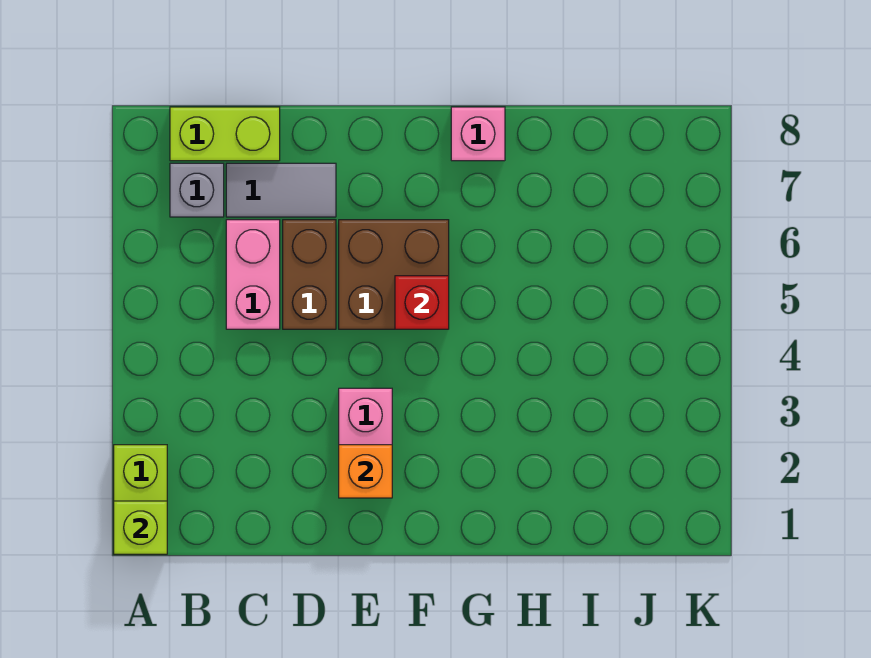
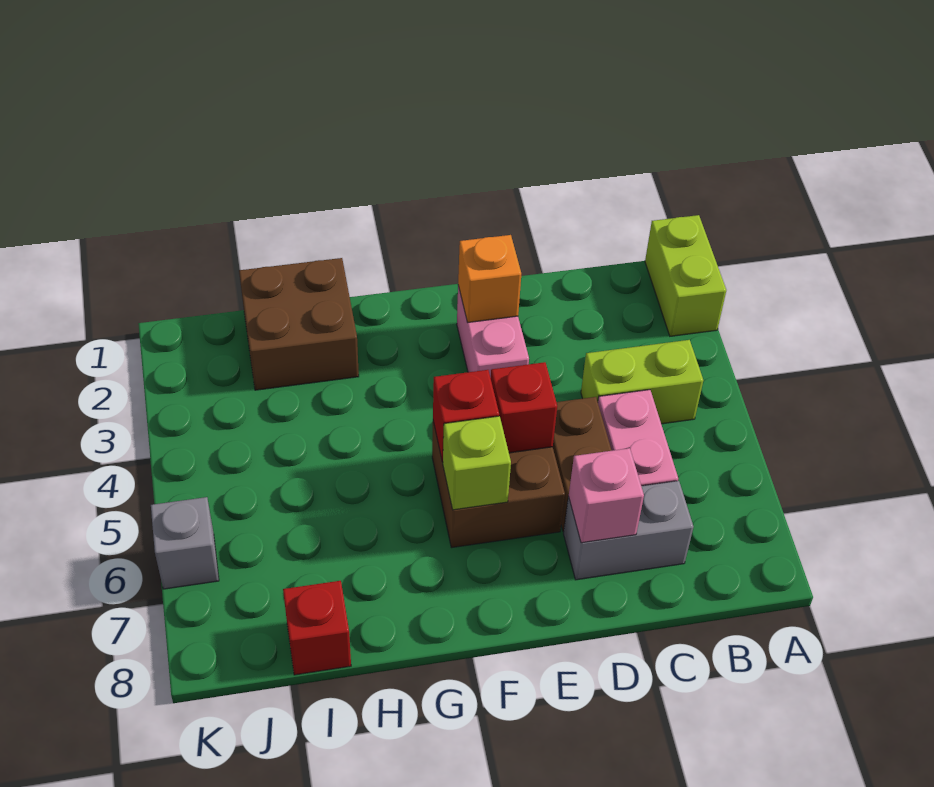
lime 1x1 brick [114,501,167,554] -> lime 1x1 brick moved to [443,416,511,510]
grey 1x1 brick [170,163,224,217] -> grey 1x1 brick moved to [151,497,219,589]
lime 1x2 brick [170,107,280,161] -> lime 1x2 brick moved to [581,340,703,424]
grey 1x2 tile [226,163,336,217] -> grey 1x2 brick [564,481,694,580]
none -> red 1x1 brick [491,362,557,453]
pink 1x1 brick [451,107,505,161] -> pink 1x1 brick moved to [569,448,644,543]
none -> brown 2x2 brick [239,258,359,390]
none -> red 1x1 brick [283,581,351,675]

